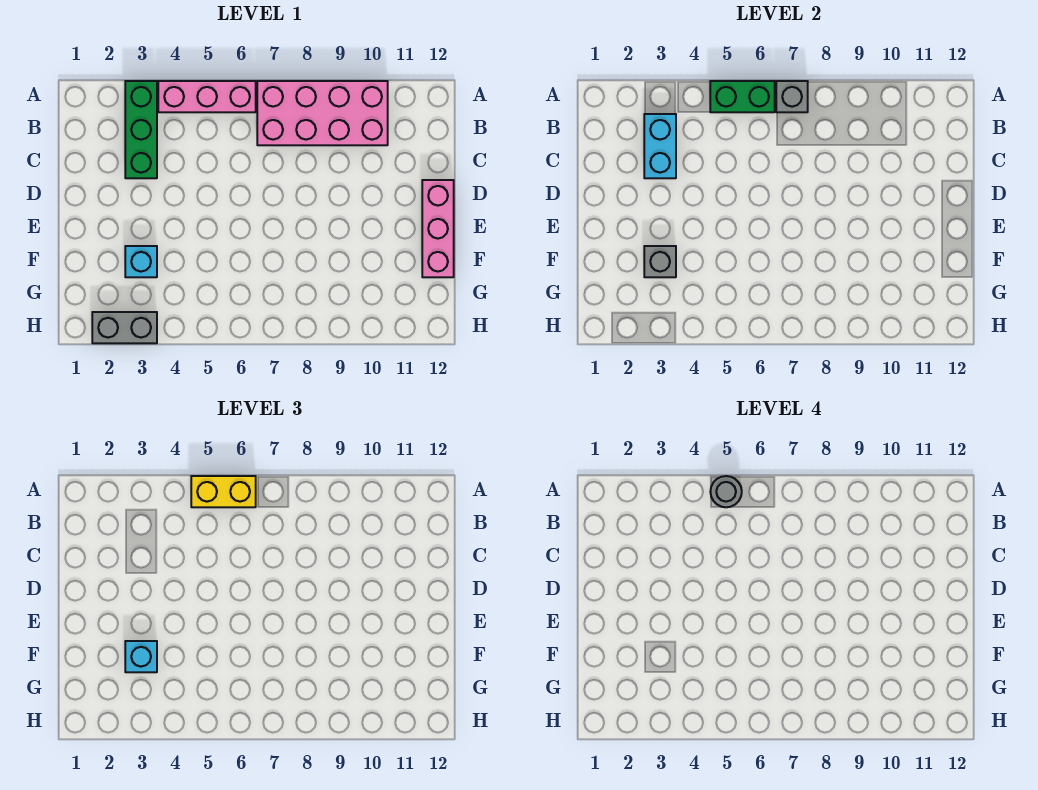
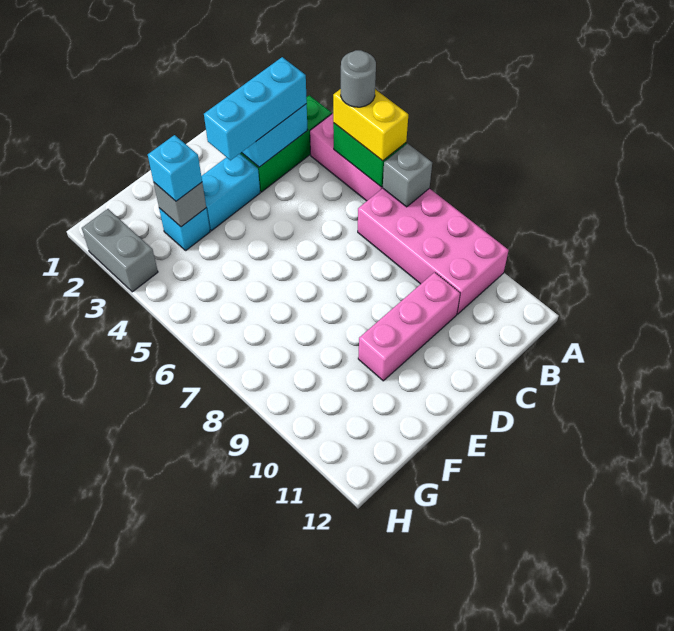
none -> cyan 1x3 brick [204,57,307,160]
none -> cyan 1x2 brick [201,154,260,231]
pink 1x3 brick [422,180,454,277] -> pink 1x3 brick moved to [358,272,460,381]

